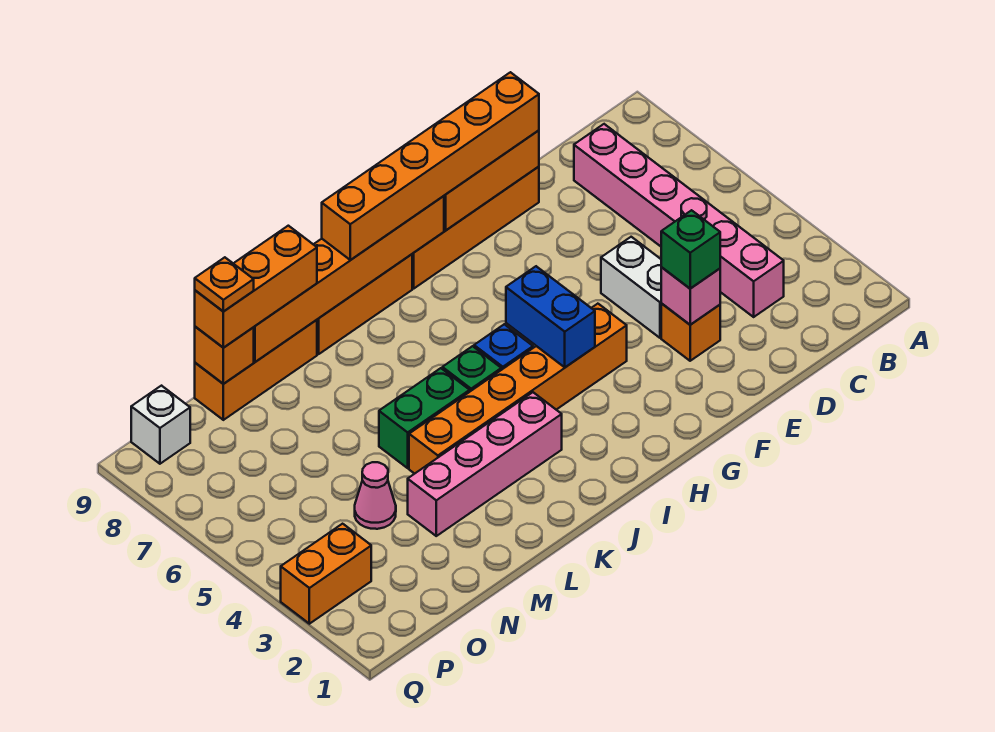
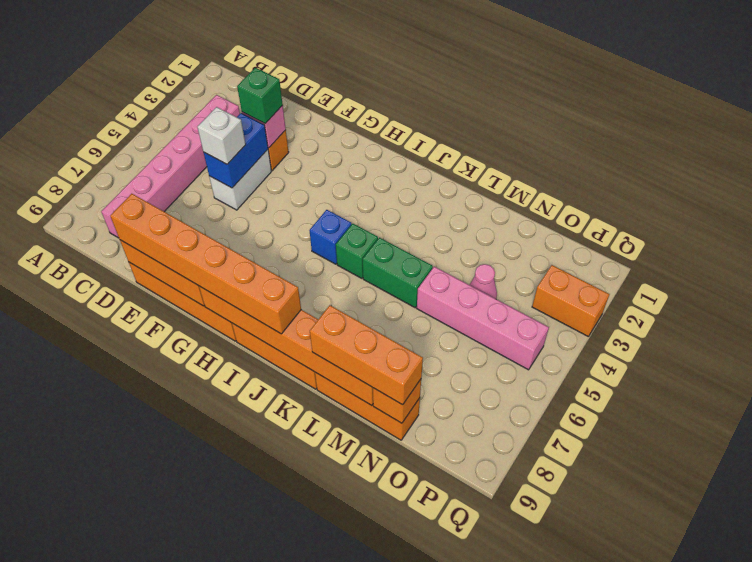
orange 1x6 brick [409,304,627,474] -> none
blue 1x2 brick [506,266,595,367] -> blue 1x2 brick moved to [204,113,268,188]
pink 1x4 brick [408,392,562,536] -> pink 1x4 brick moved to [417,267,549,370]
orange 1x1 plate [195,257,254,312] -> none
white 1x1 brick [131,386,190,464] -> white 1x1 brick moved to [197,107,246,164]

